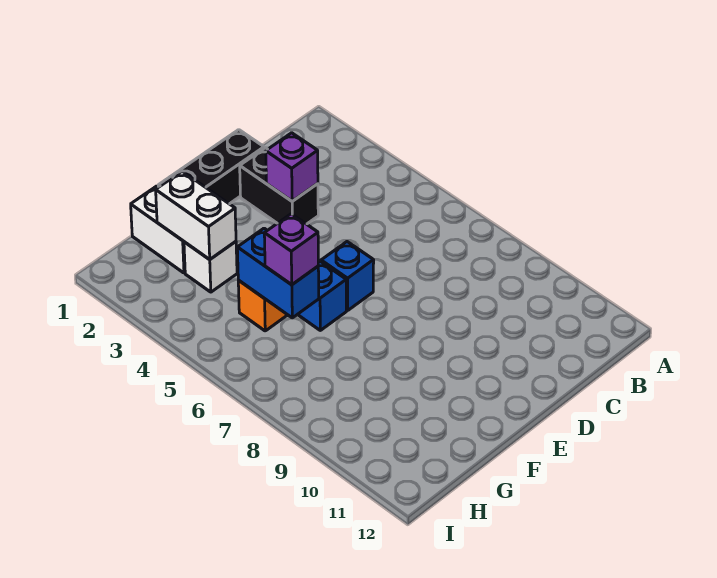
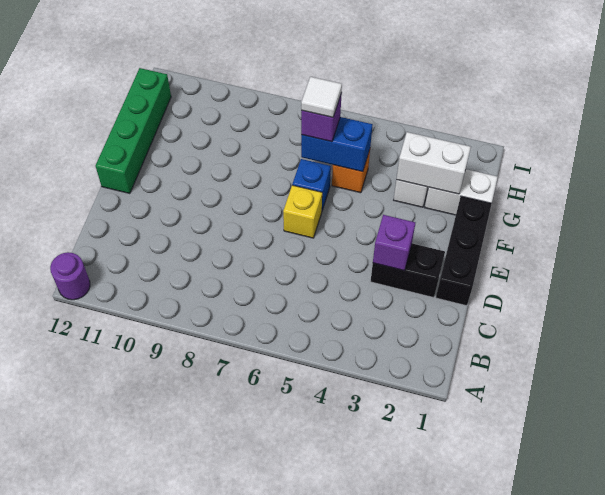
none -> purple 1x1 round brick [50,252,90,300]
blue 1x1 brick [321,242,374,310] -> yellow 1x1 brick [283,185,322,238]
none -> green 1x4 brick [95,68,171,194]
none -> white 1x1 tile [301,77,342,117]

